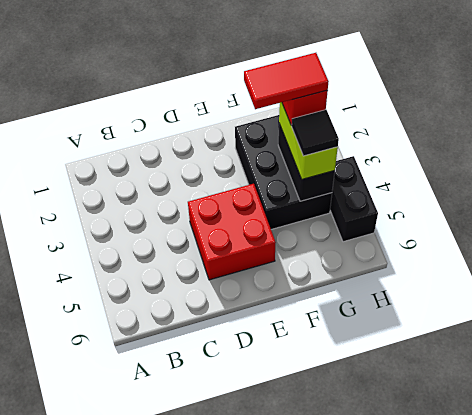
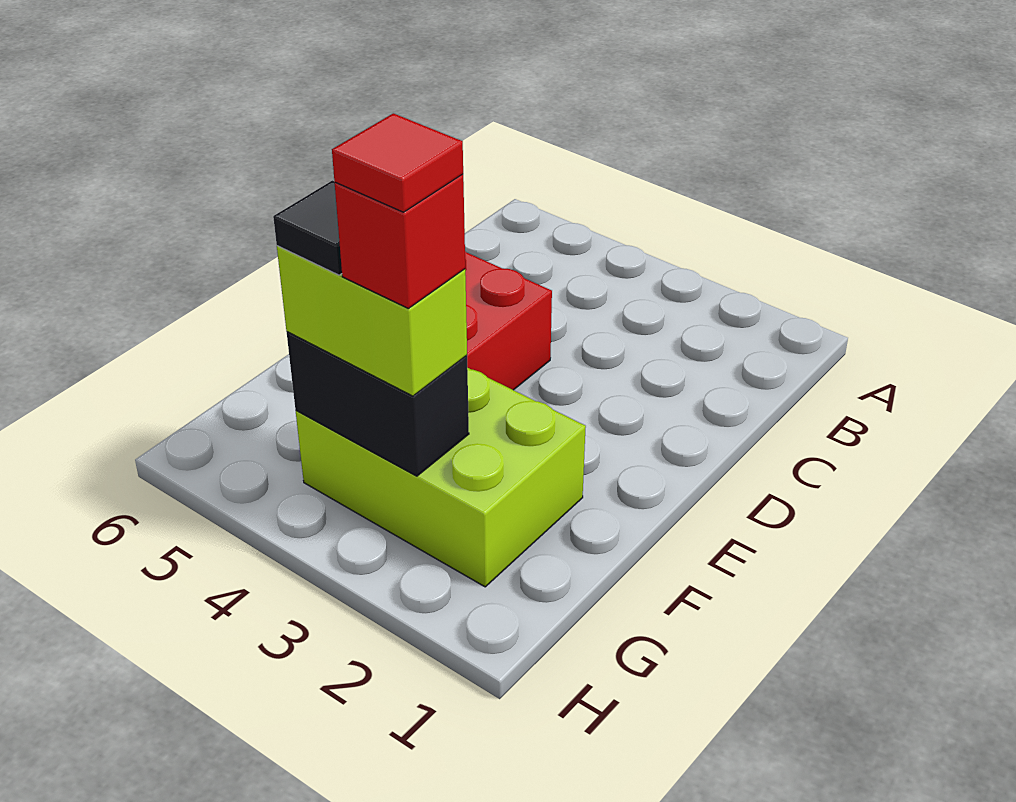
black 2x3 brick [235,115,332,229] -> lime 2x3 brick [296,368,586,587]
red 1x2 tile [244,53,329,109] -> red 1x1 tile [332,113,463,212]
black 1x2 brick [330,156,378,242] -> none

